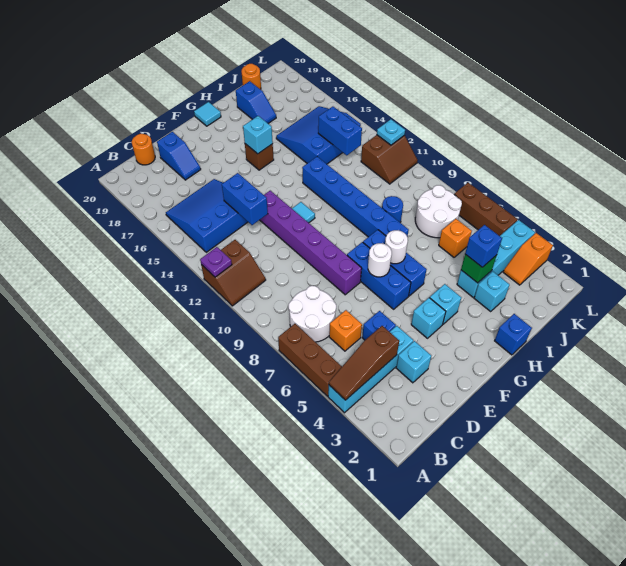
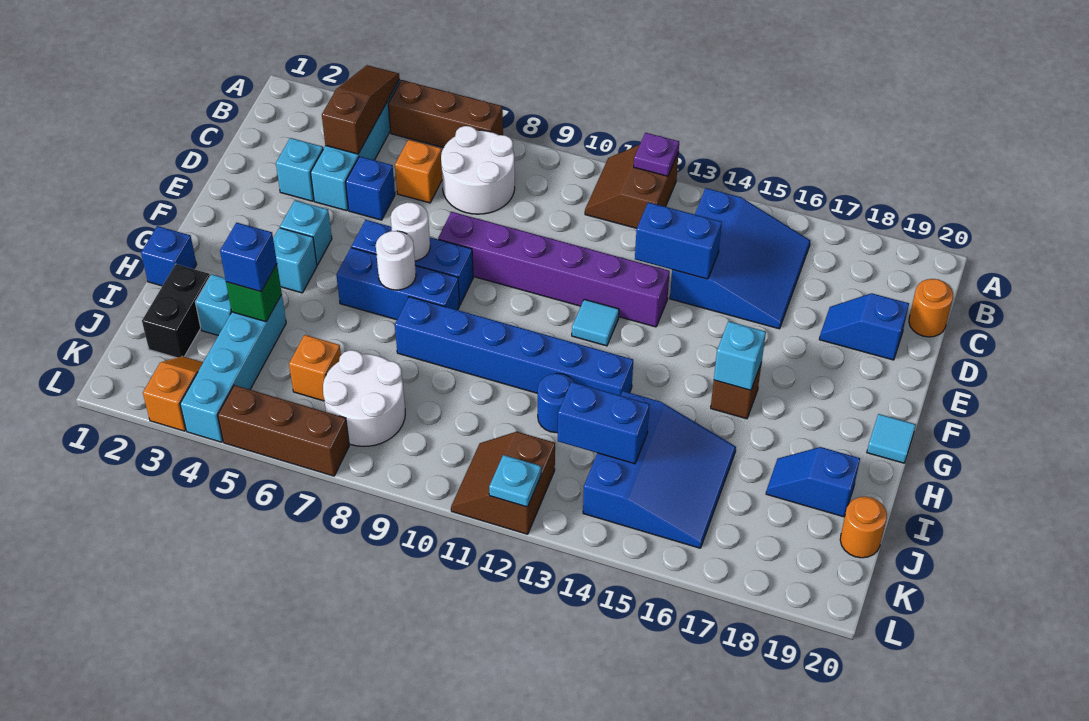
none -> black 1x2 brick [142,264,210,358]
blue 1x1 round brick [382,196,403,223] -> blue 1x1 round brick moved to [538,373,575,433]

